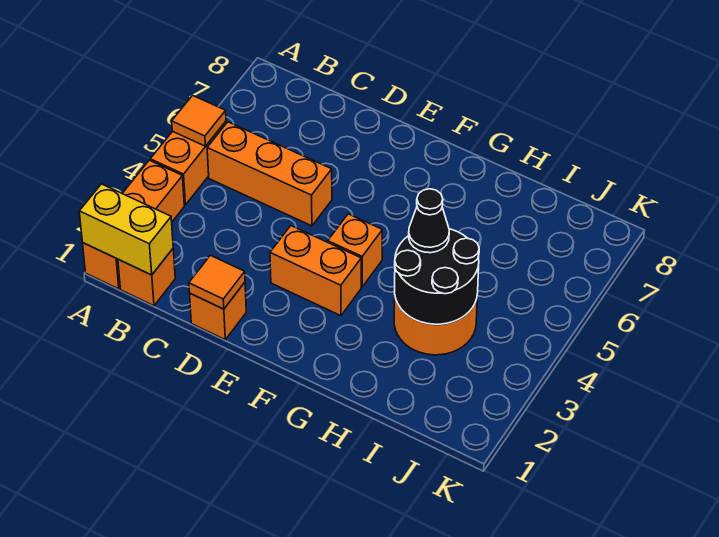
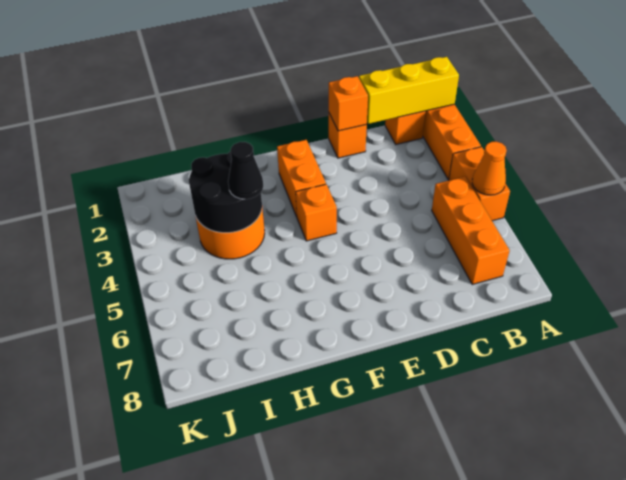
yellow 1x2 brick [79,184,173,275] -> yellow 1x3 brick [359,57,459,124]
orange 1x1 tile [172,95,226,146] -> orange 1x1 cone [472,142,507,195]
orange 1x3 brick [207,122,332,226] -> orange 1x3 brick turned to [432,177,510,285]
orange 1x1 tile [189,255,245,309] -> orange 1x1 brick [329,76,368,131]
orange 1x2 brick [270,226,361,316] -> orange 1x2 brick turned to [277,140,326,217]

